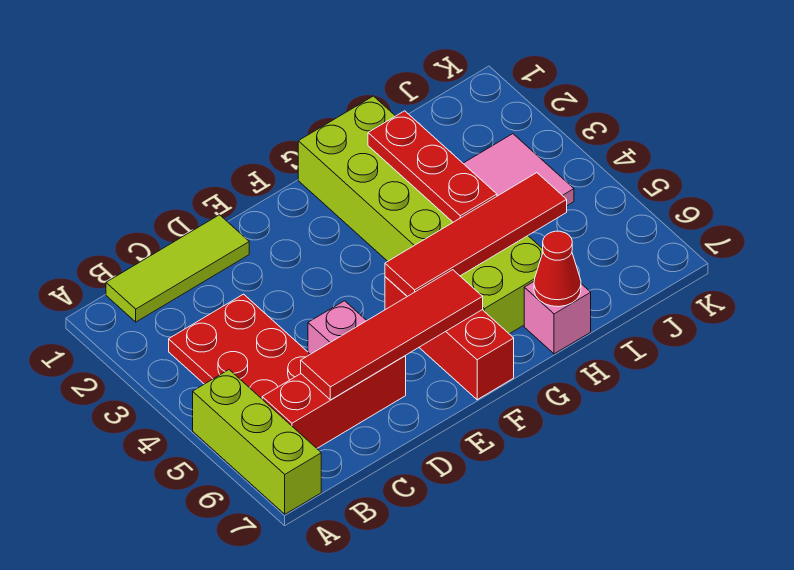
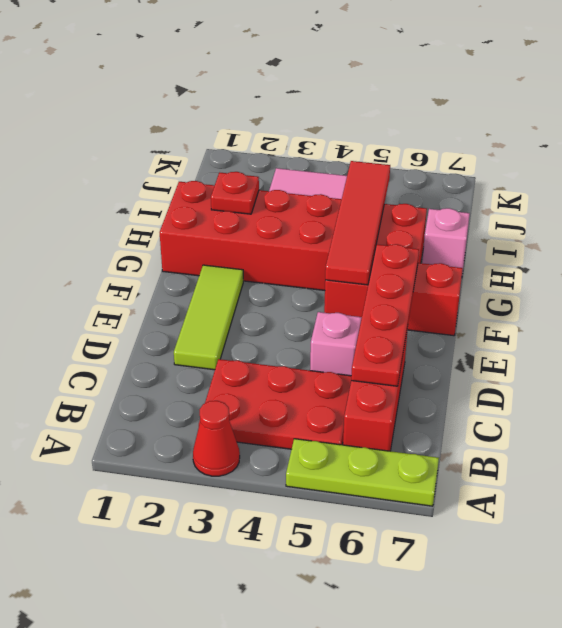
lime 1x3 brick [193,370,321,514] -> lime 1x3 plate [286,439,439,506]
lime 1x3 tile [106,215,249,322] -> lime 1x3 tile moved to [174,265,243,370]
red 1x4 tile [301,270,483,400] -> red 1x4 plate [351,244,419,386]
lime 2x6 brick [298,96,543,334] -> red 2x6 brick [160,181,427,290]
red 1x3 plate [368,111,497,222] -> red 1x1 plate [211,172,259,214]
red 1x1 cone [534,231,581,307] -> red 1x1 cone moved to [193,401,240,476]

